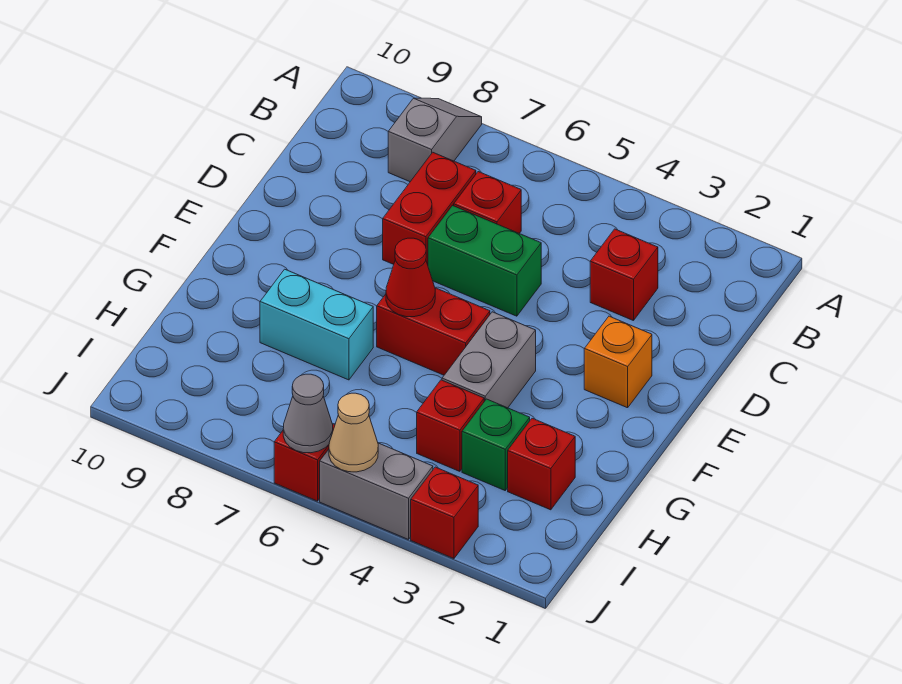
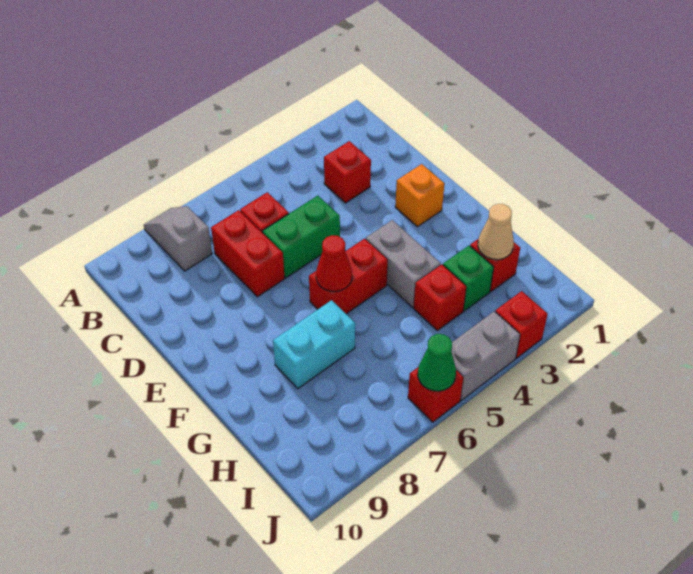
tan 1x1 cone [329,393,378,472] -> tan 1x1 cone moved to [478,204,514,260]
grey 1x1 cone [283,374,333,453] -> green 1x1 cone [418,334,456,391]

